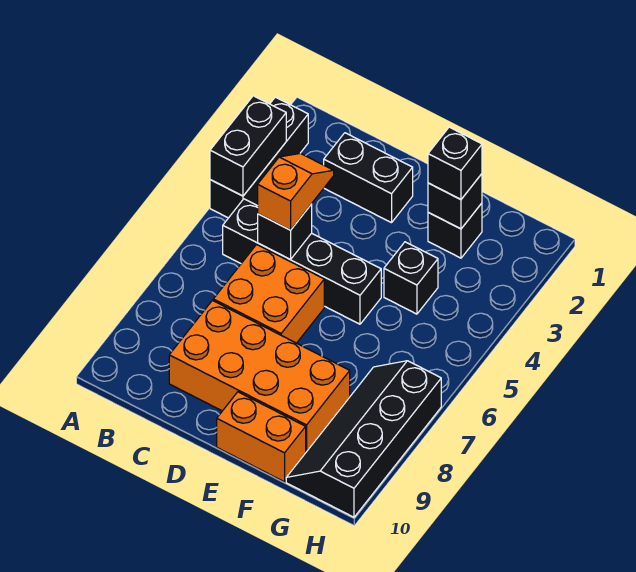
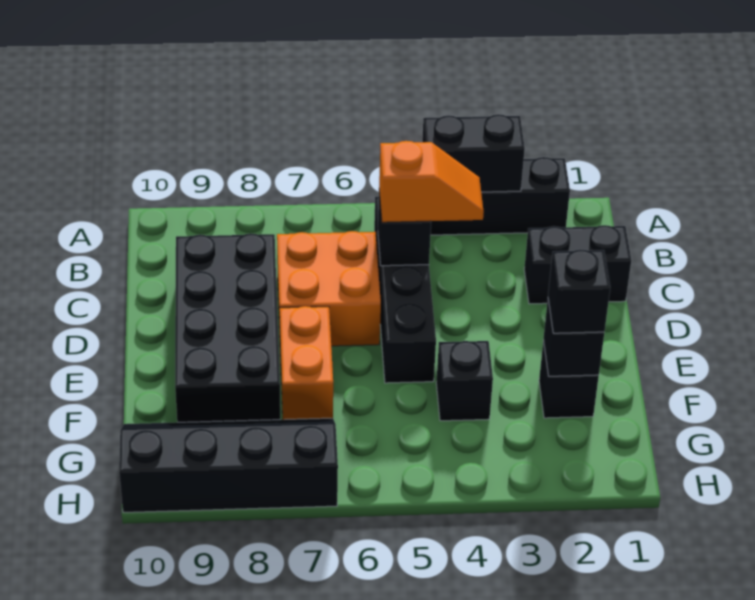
black 1x2 brick [324,133,413,223] -> black 1x2 brick turned to [524,225,631,304]
orange 2x4 brick [169,301,350,452] -> black 2x4 brick [175,233,280,422]
orange 1x2 brick [217,392,306,482] -> orange 1x2 brick moved to [280,306,333,420]

